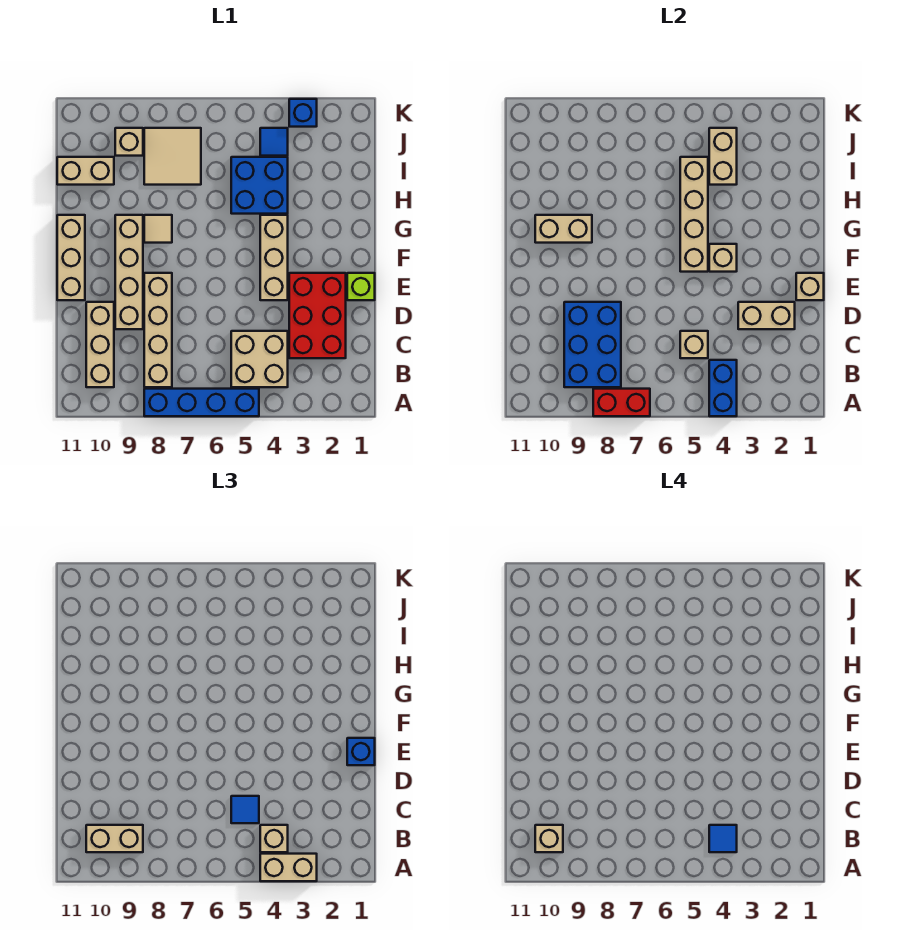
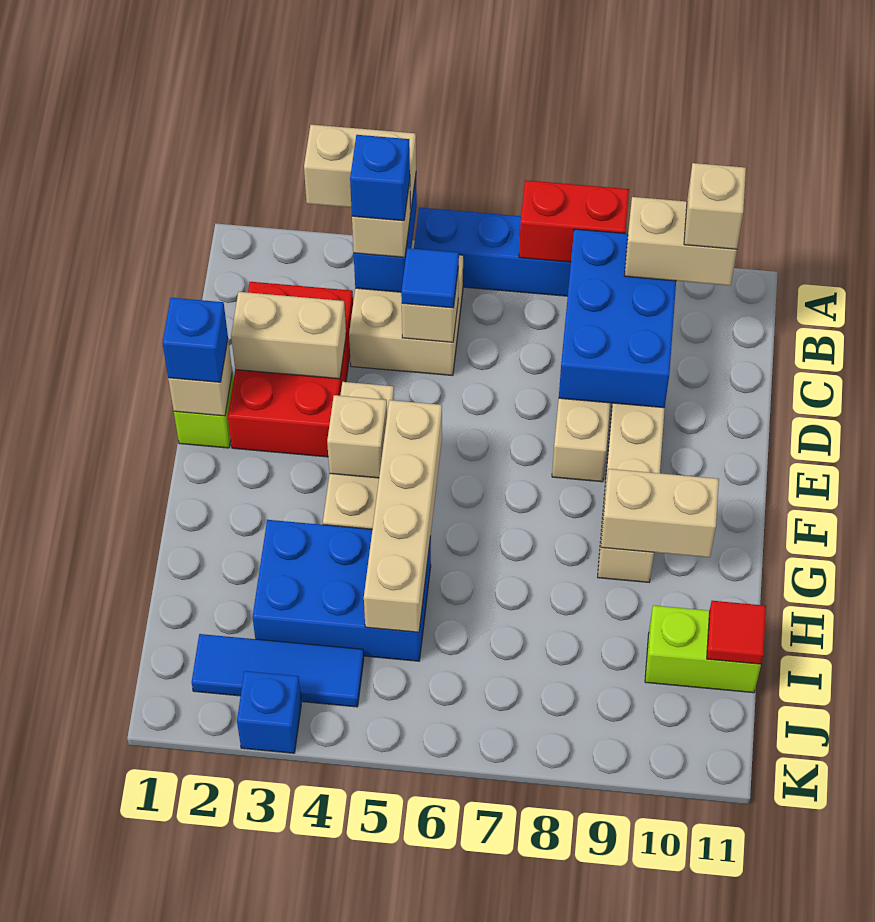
blue 1x1 tile [709,825,737,852] -> blue 1x1 brick [350,135,410,221]
tan 1x3 brick [86,302,114,387] -> none
tan 1x3 brick [57,215,85,300] -> none
tan 1x1 tile [144,215,172,243] -> none
blue 2x2 brick [231,157,288,214] -> blue 2x3 brick [252,520,431,661]
tan 1x2 brick [709,128,737,185] -> none
tan 2x2 tile [144,128,201,185] -> none
tan 1x2 brick [57,157,114,185] -> lime 1x2 brick [645,605,761,693]
none -> red 1x1 tile [707,601,766,664]
blue 1x1 tile [260,128,288,156] -> blue 1x3 tile [192,634,364,707]
tan 1x1 brick [115,128,143,156] -> none

